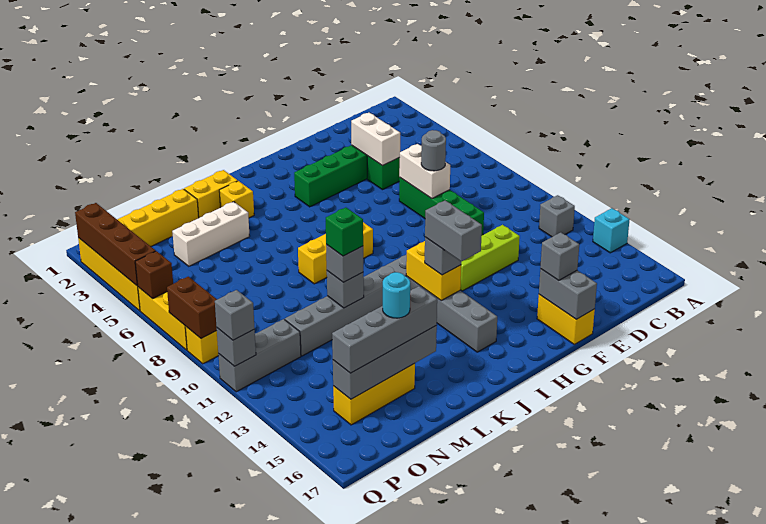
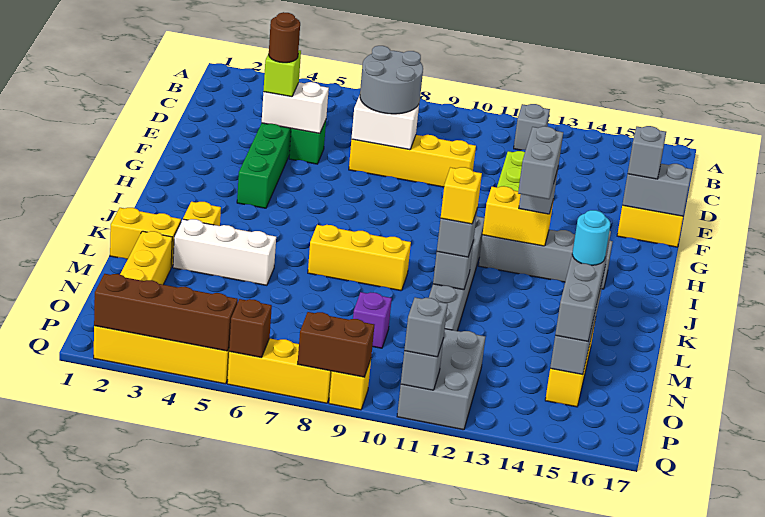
cyan 1x1 brick [593,208,630,253] -> none
none -> lime 1x1 brick [263,50,301,97]
none -> brown 1x1 round brick [269,12,300,63]
green 1x4 brick [399,178,484,236] -> yellow 1x4 brick [349,135,476,187]
grey 1x1 round brick [421,130,446,171] -> grey 2x2 round brick [360,46,423,114]
yellow 1x3 brick [298,222,373,284] -> yellow 1x3 brick turned to [308,225,411,291]
grey 1x2 brick [425,200,482,262] -> grey 1x2 brick turned to [518,126,563,199]
yellow 1x2 brick [184,170,238,218] -> yellow 1x2 brick turned to [110,208,181,267]
white 1x3 brick [172,202,250,266] -> white 1x3 brick turned to [173,219,276,285]
green 1x1 brick [326,208,363,256] -> yellow 1x1 brick [441,167,482,224]
none -> purple 1x1 brick [353,292,392,348]
grey 1x3 brick [218,319,301,392] -> grey 2x3 brick [397,329,485,430]

